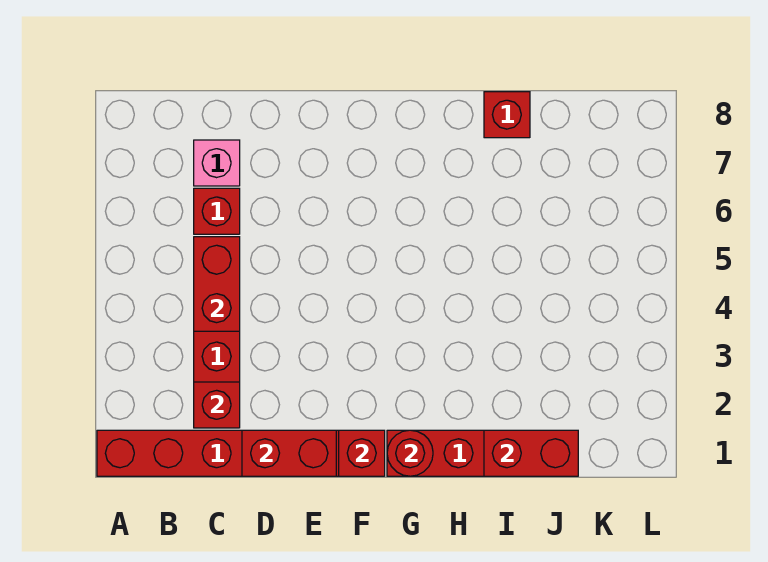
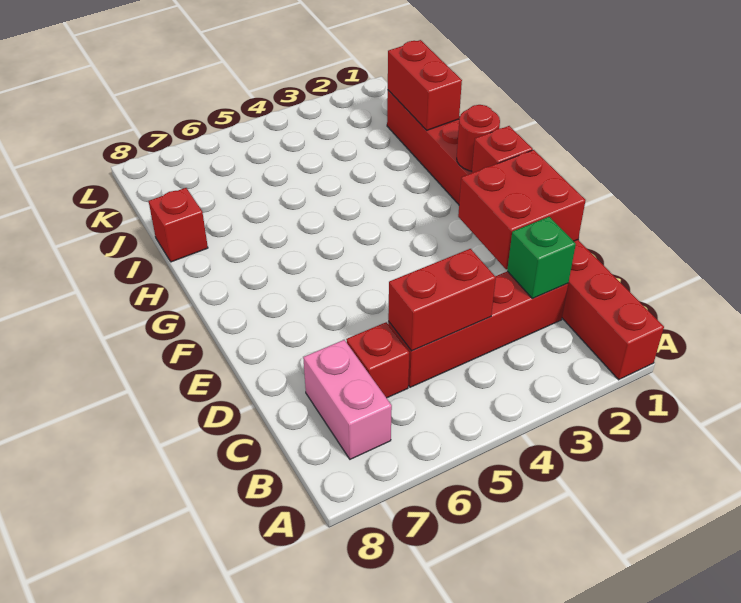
red 1x1 brick [194,382,240,428] -> green 1x1 brick [507,217,576,299]
pink 1x1 brick [194,140,240,186] -> pink 1x2 brick [303,340,392,459]
red 1x2 brick [242,430,336,476] -> red 2x2 brick [458,150,586,269]

